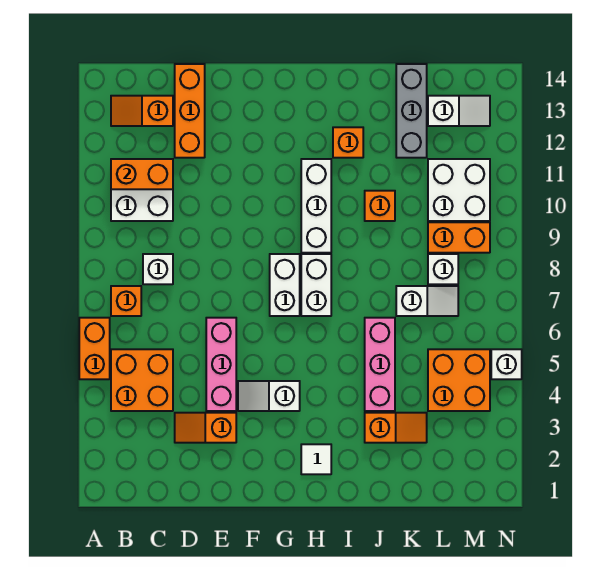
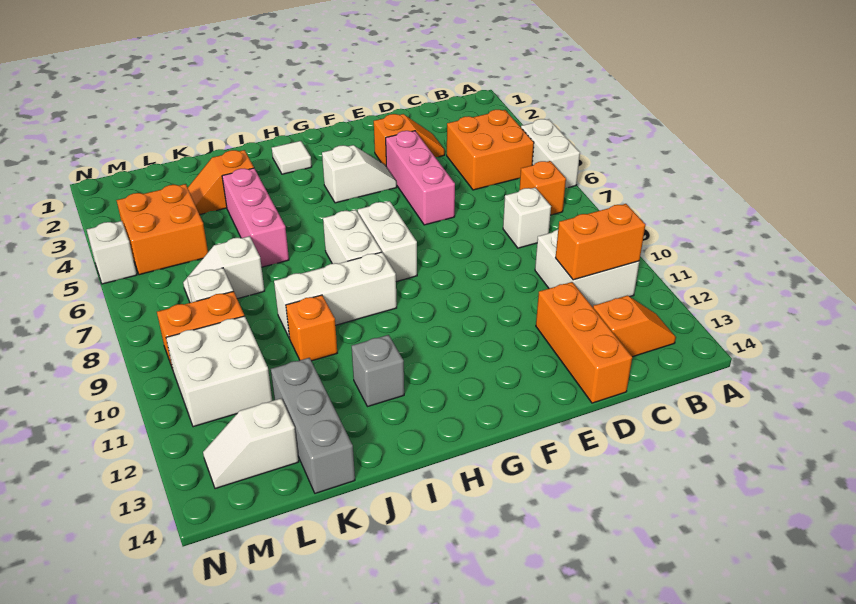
orange 1x2 brick [79,318,110,379] -> white 1x2 brick [521,119,580,188]
white 1x3 brick [301,159,331,253] -> white 1x3 brick turned to [274,252,397,338]
orange 1x1 brick [333,127,363,158] -> grey 1x1 brick [352,335,404,407]

